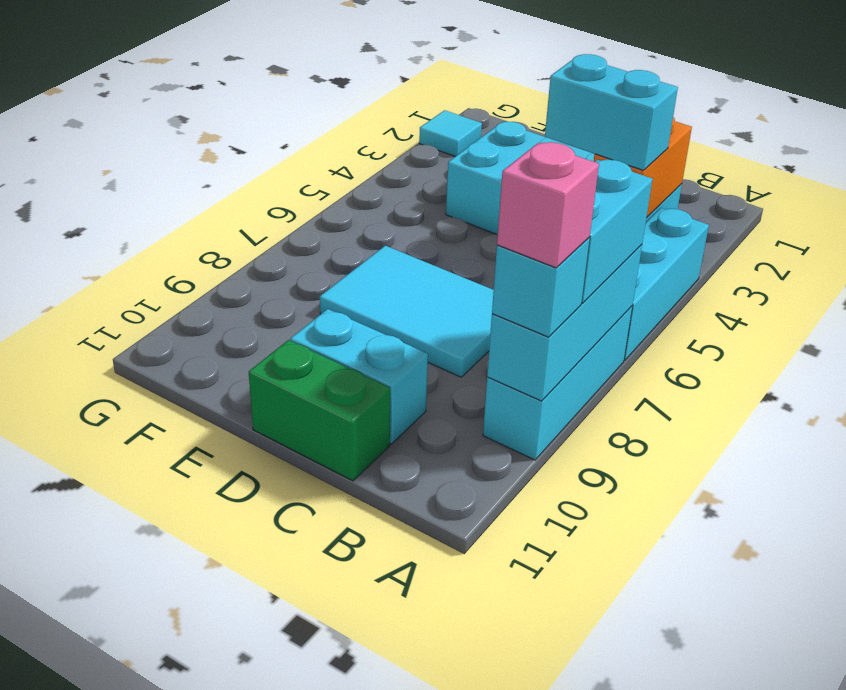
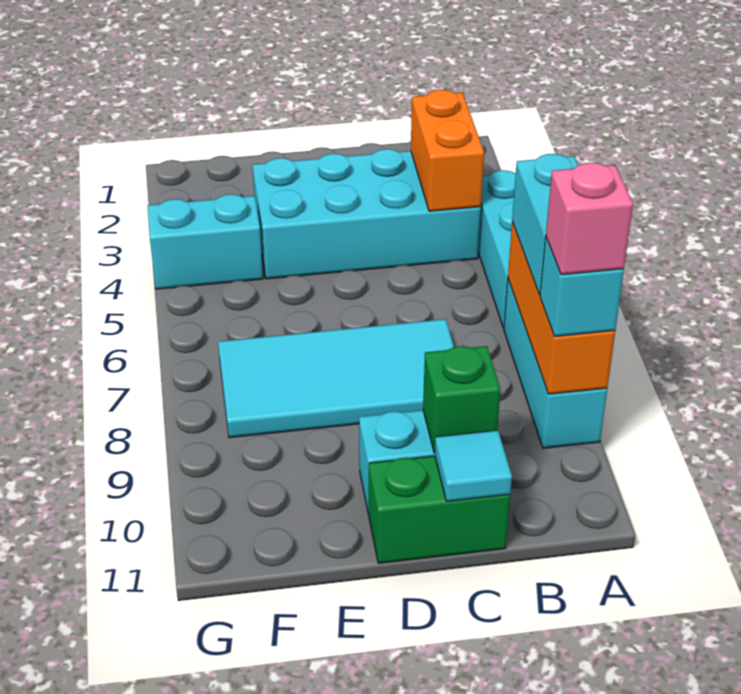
cyan 1x3 brick [487,245,642,401] -> orange 1x3 brick [508,222,615,394]
cyan 1x2 brick [545,54,678,170] -> cyan 1x2 brick moved to [147,194,263,289]
cyan 2x3 tile [320,246,494,377] -> cyan 2x4 tile [218,319,454,438]
none -> green 1x1 brick [423,346,500,453]
cyan 1x1 tile [419,110,482,156] -> cyan 1x1 tile moved to [435,430,512,501]

